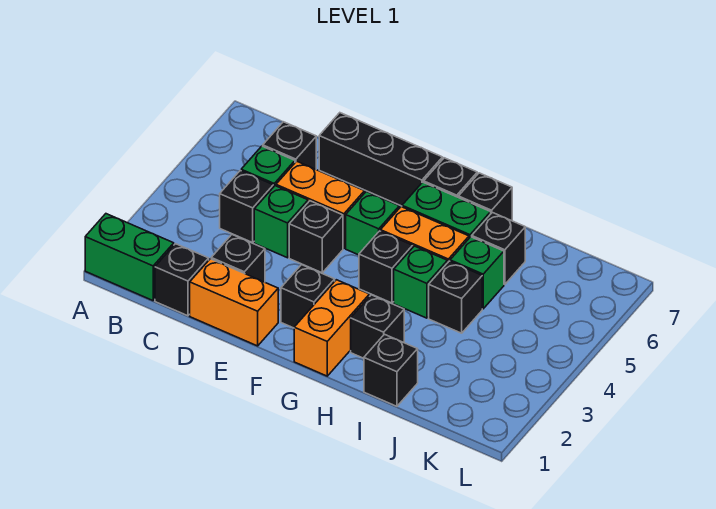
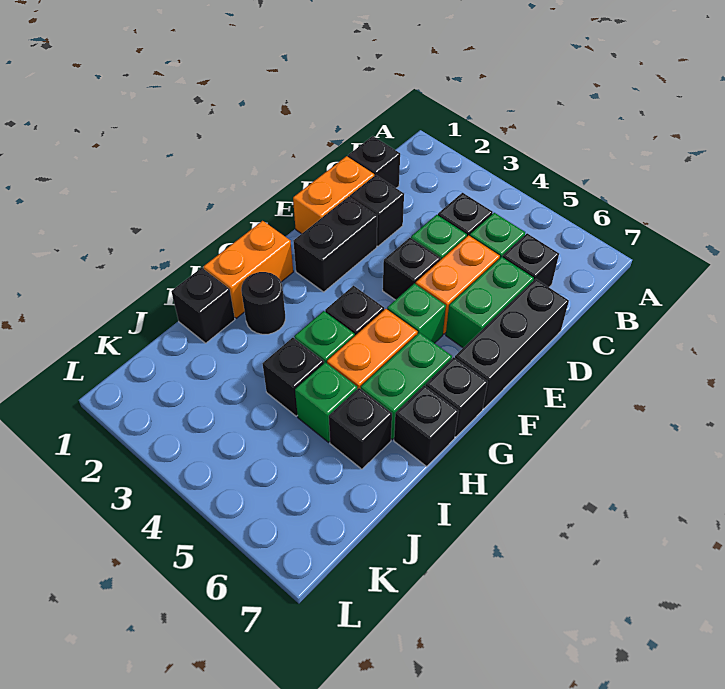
green 1x2 brick [85,214,174,301] -> green 1x2 brick moved to [446,257,534,348]
black 1x1 brick [281,265,335,328] -> black 1x2 brick [294,197,377,292]
orange 1x2 brick [294,280,369,376] -> orange 1x2 brick turned to [204,221,293,318]
black 1x1 brick [351,295,404,358] -> black 1x1 round brick [241,272,285,334]

